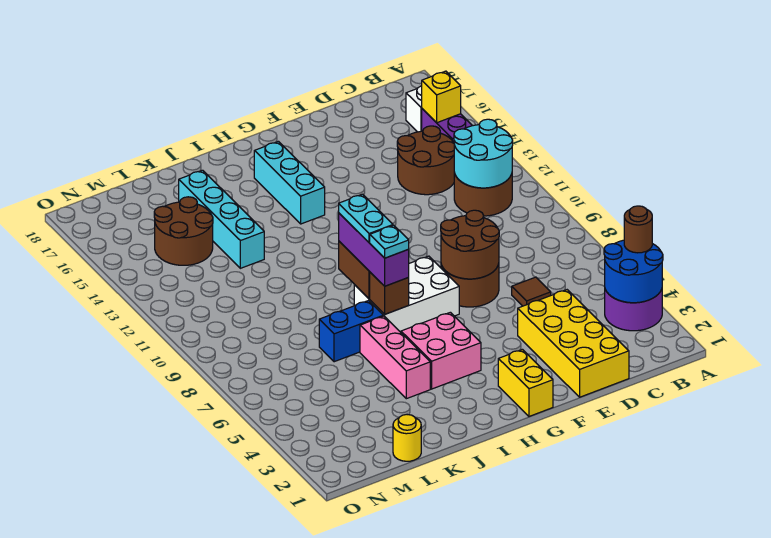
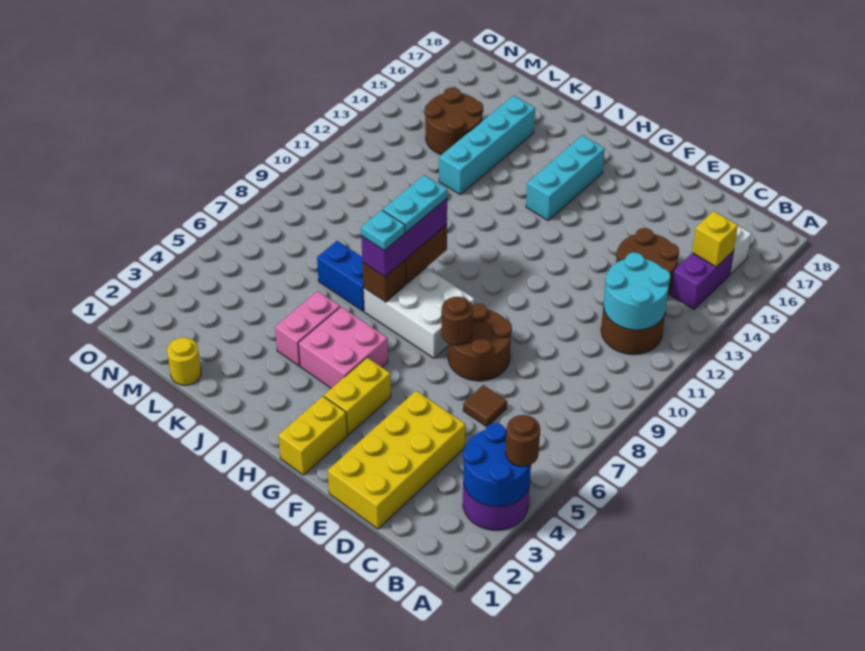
brown 2x2 round brick [441,210,499,279] -> brown 1x1 round brick [442,297,473,345]
none -> yellow 1x2 brick [324,358,391,435]
pink 1x3 brick [360,316,430,399] -> pink 1x2 brick [275,291,340,366]

